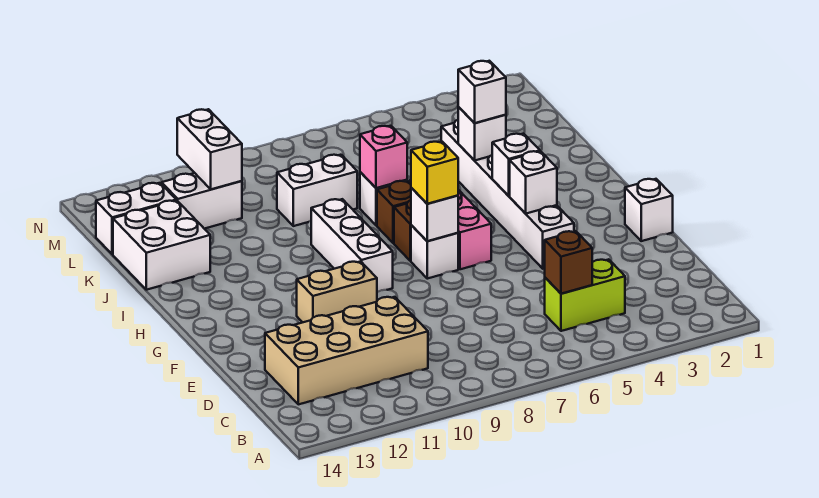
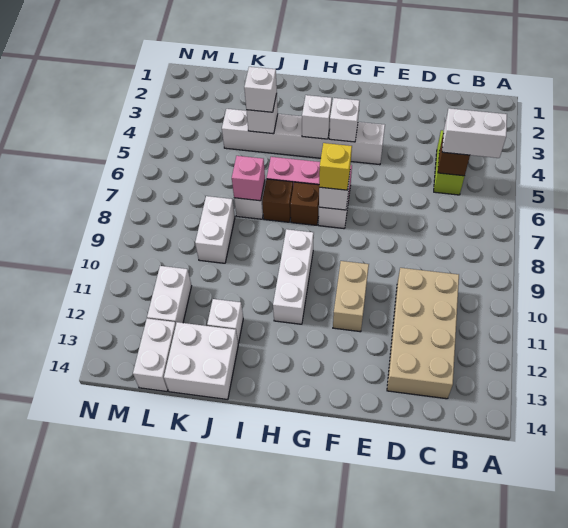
white 1x1 brick [625,179,673,241] -> white 1x1 brick moved to [207,299,243,343]
white 1x3 brick [311,199,393,292] -> white 1x3 brick turned to [273,229,314,324]
white 1x2 brick [177,109,242,189] -> white 1x2 brick moved to [442,108,507,158]

